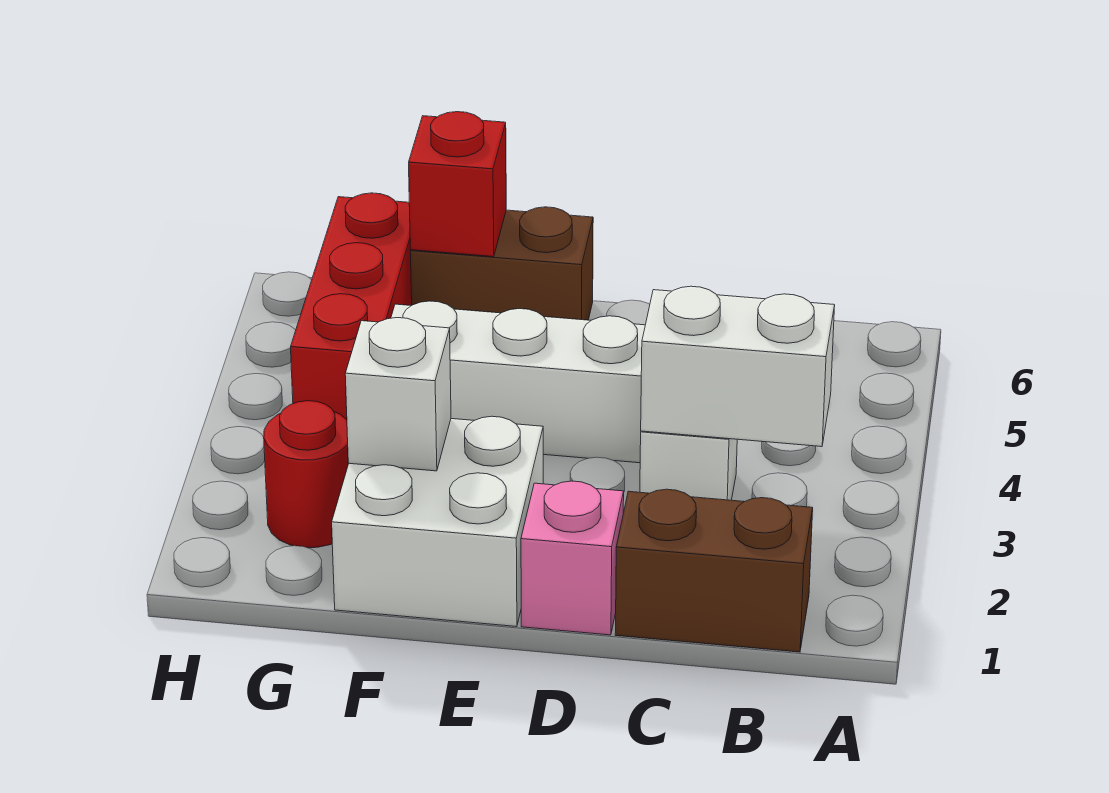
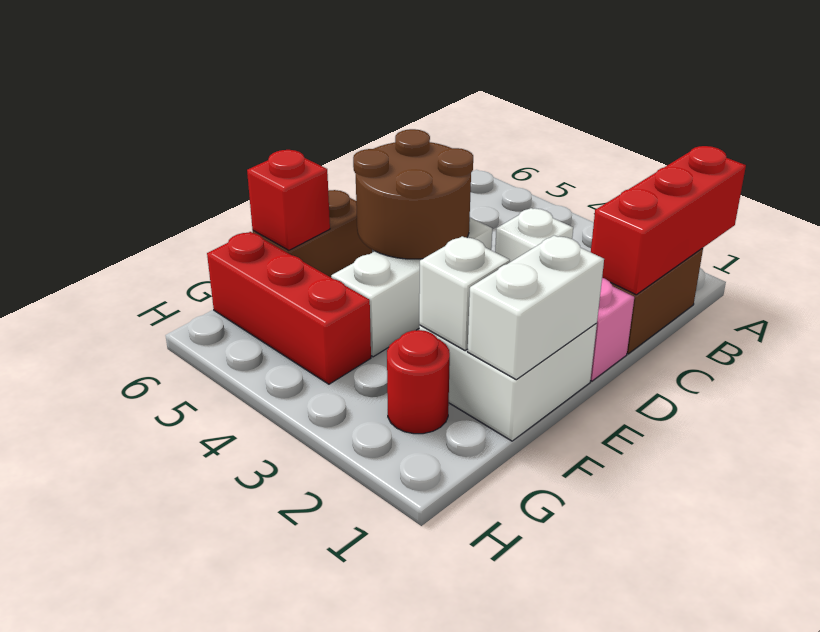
none -> red 1x3 brick [591,146,746,295]
white 1x2 brick [641,286,835,447] -> white 1x2 brick moved to [468,235,604,380]
none -> brown 2x2 round brick [353,129,473,259]

